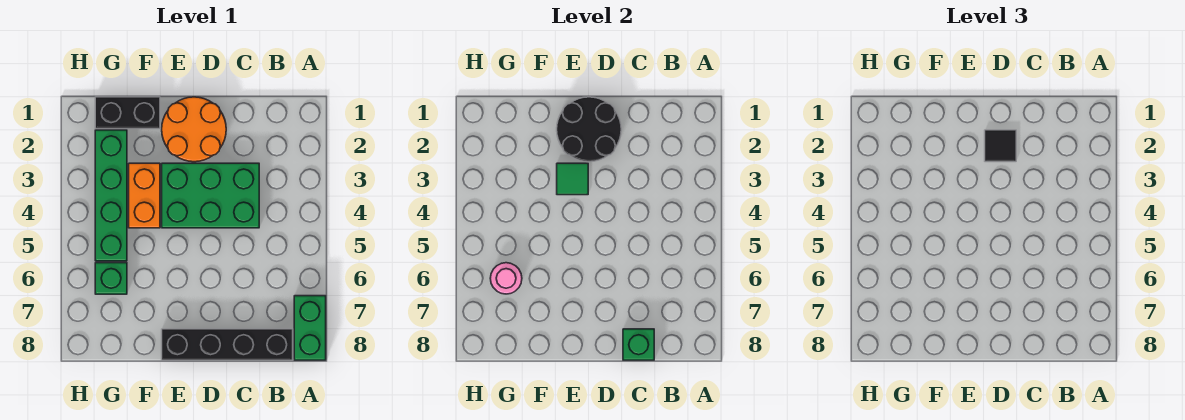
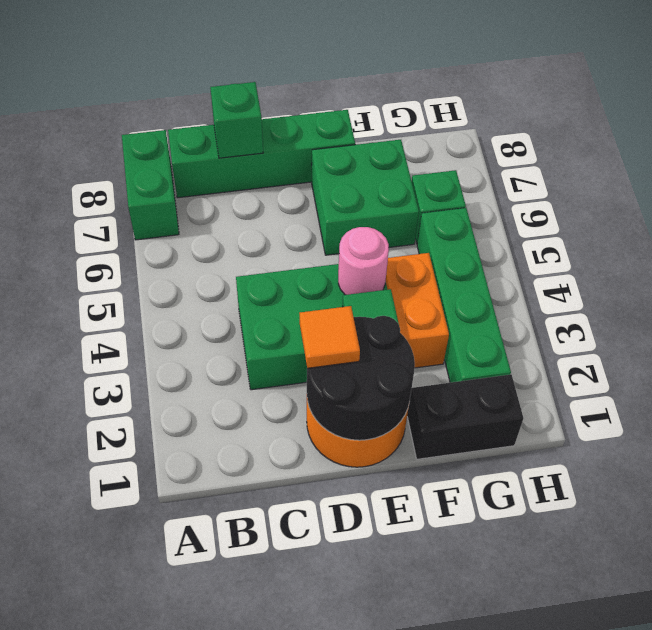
black 1x4 brick [162,329,293,360] -> green 1x4 brick [168,110,355,198]
black 1x1 tile [985,130,1016,162] -> orange 1x1 tile [300,306,360,368]
none -> green 2x2 brick [312,140,419,255]
pink 1x1 round brick [490,263,522,294] -> pink 1x1 round brick moved to [338,227,389,295]

